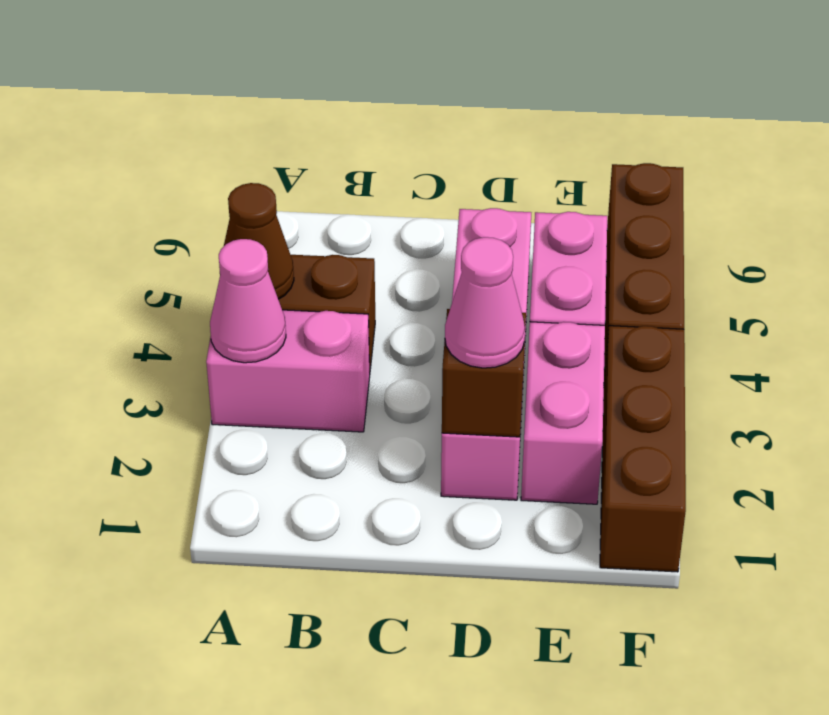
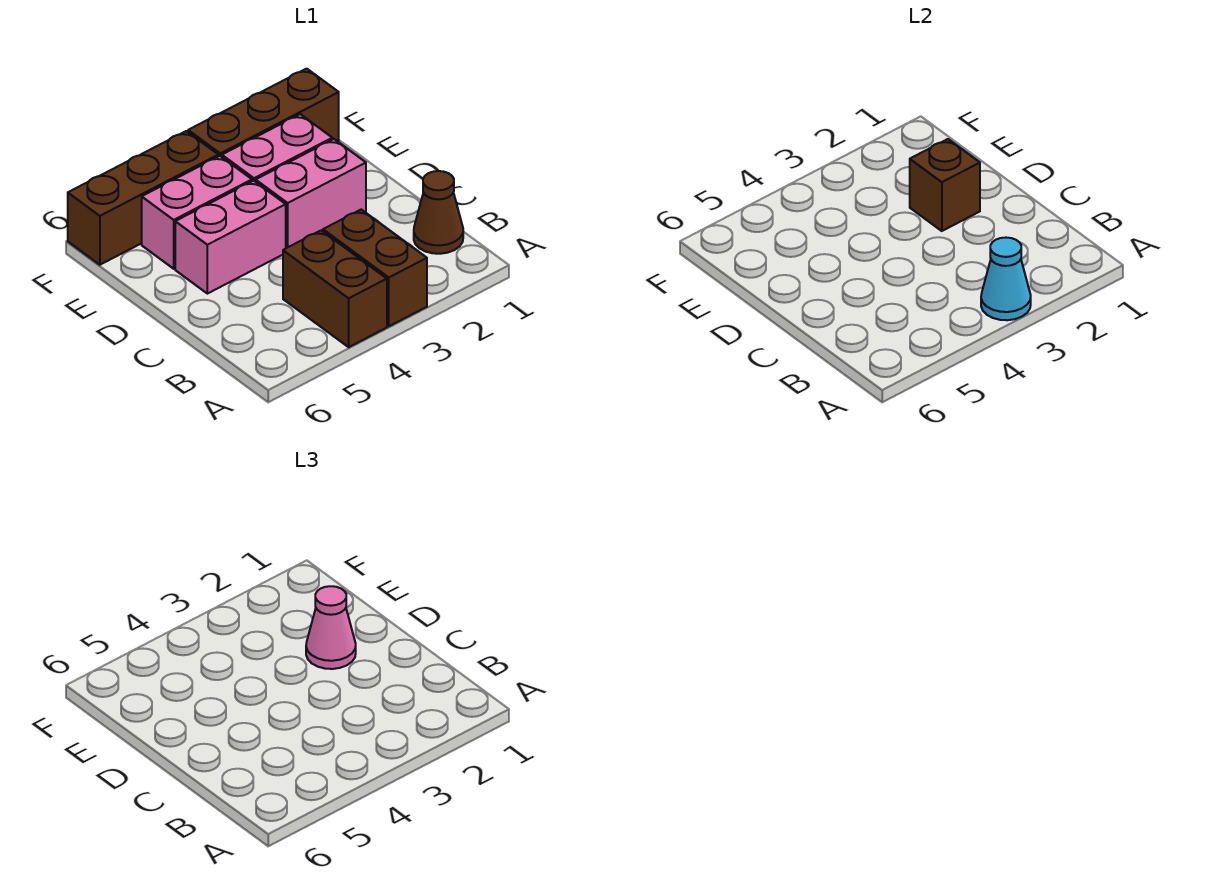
pink 1x2 brick [206,310,370,432] -> brown 1x2 brick [323,210,427,326]
pink 1x1 cone [210,239,286,363] -> cyan 1x1 cone [981,238,1031,320]
brown 1x1 cone [224,183,294,299] -> brown 1x1 cone moved to [414,171,463,254]

